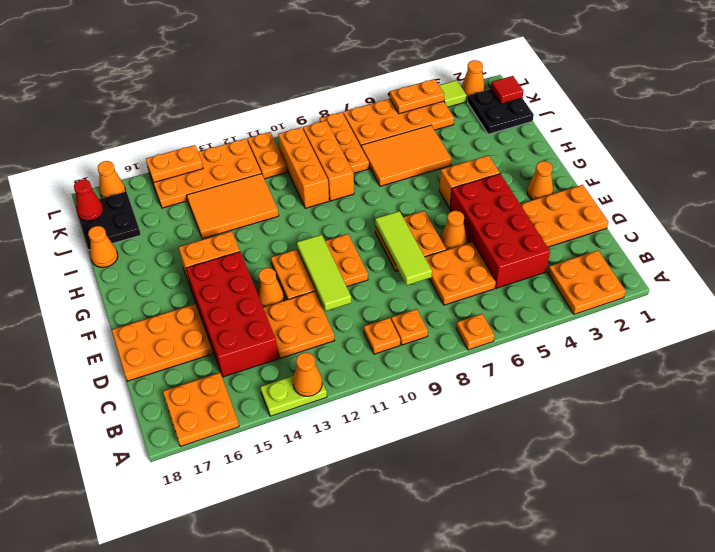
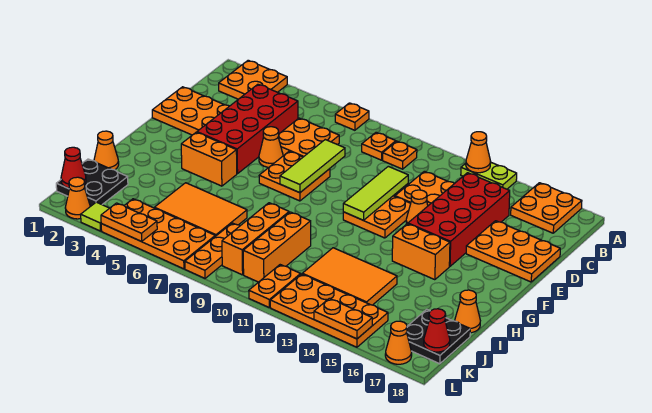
orange 2x3 plate [271,234,368,300] -> orange 2x2 plate [343,196,411,238]
orange 1x1 cone [527,161,553,200] -> orange 1x1 cone moved to [94,131,119,170]
red 1x1 tile [491,76,523,104] -> red 1x1 cone [61,147,86,188]

